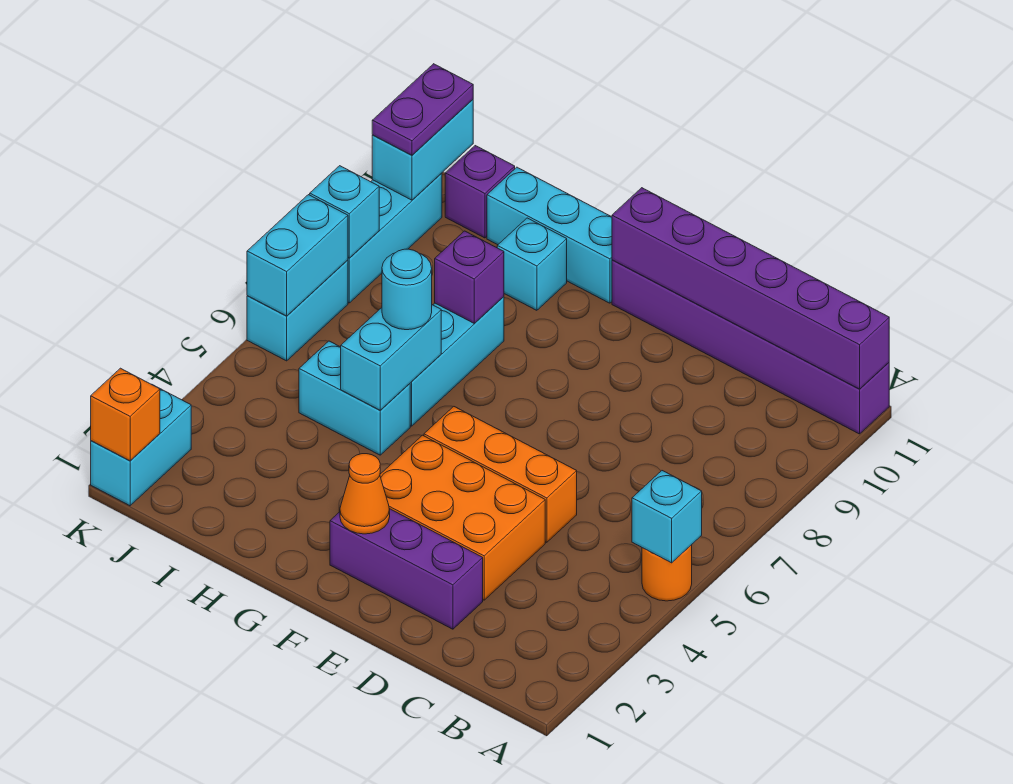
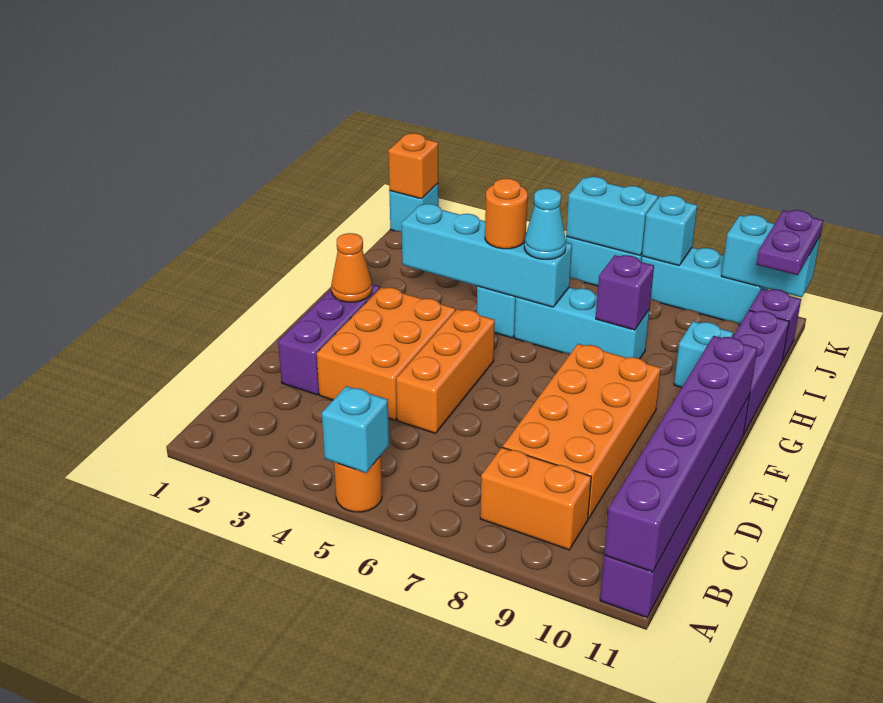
none -> orange 1x2 brick [480,447,591,550]
none -> orange 2x4 brick [503,344,661,519]
cyan 1x3 brick [487,167,612,303] -> purple 1x3 brick [733,310,789,435]
cyan 1x2 brick [341,305,441,410] -> cyan 1x4 brick [402,204,572,307]
none -> orange 1x1 round brick [485,179,528,249]
cyan 1x1 round brick [382,249,432,330] -> cyan 1x1 cone [524,188,566,259]
cyan 1x2 brick [91,385,191,506] -> cyan 1x1 brick [389,184,439,232]
purple 1x2 plate [372,64,473,155] -> purple 1x2 plate turned to [756,210,823,275]

